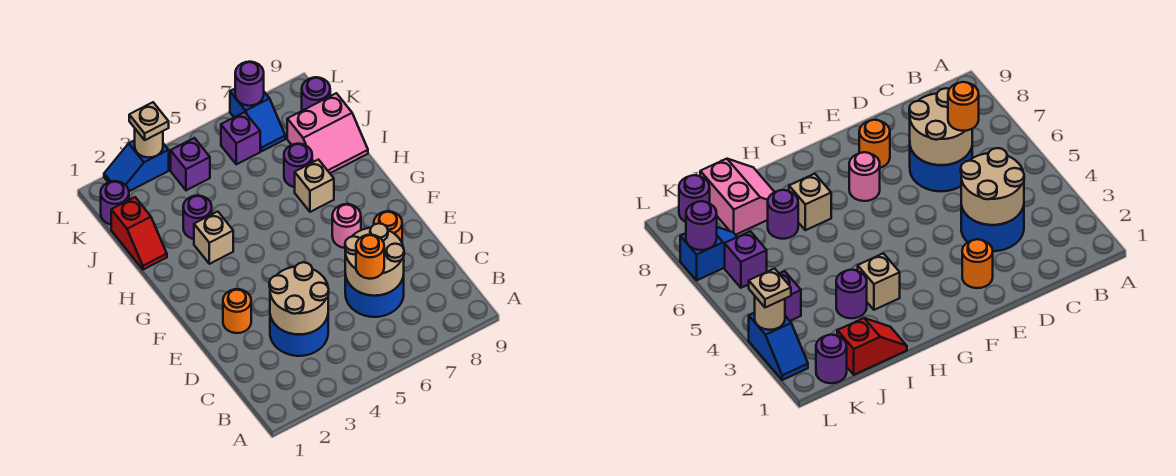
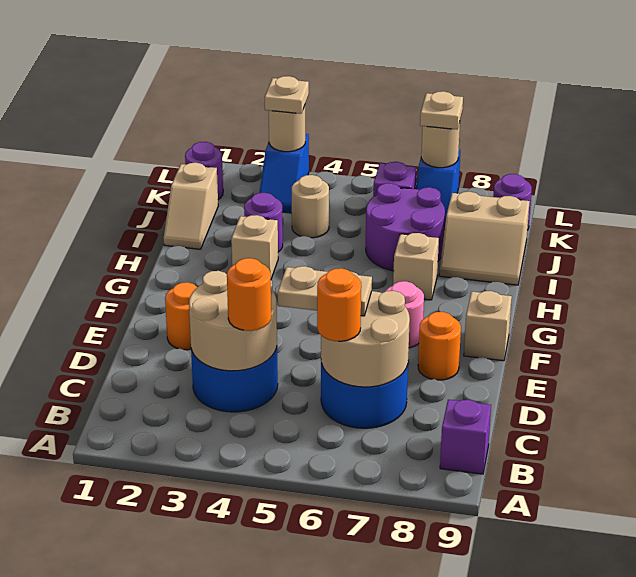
none -> orange 1x1 round brick [227,258,271,331]
none -> tan 1x2 plate [278,266,372,316]
none -> tan 1x1 brick [464,291,512,361]
red 1x2 slope [111,197,167,270] -> tan 1x2 slope [164,163,218,249]
purple 1x1 round brick [284,144,312,187] -> purple 2x2 round brick [366,183,445,271]
pink 2x2 slope [287,93,368,173] -> tan 2x2 slope [439,192,530,285]
none -> tan 1x1 round brick [292,175,329,238]
purple 1x1 brick [171,138,210,190] -> purple 1x1 brick moved to [440,400,491,474]
blue 1x2 slope [104,140,169,191] -> blue 1x2 slope turned to [260,134,309,213]
purple 1x1 round brick [235,62,264,106] -> tan 1x1 round brick [421,122,460,168]
none -> tan 1x1 plate [420,91,463,129]

